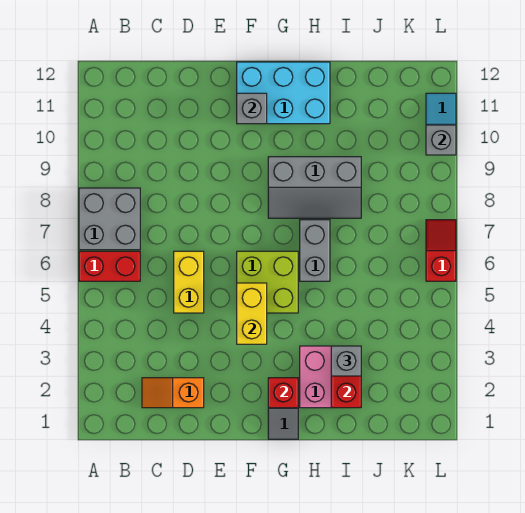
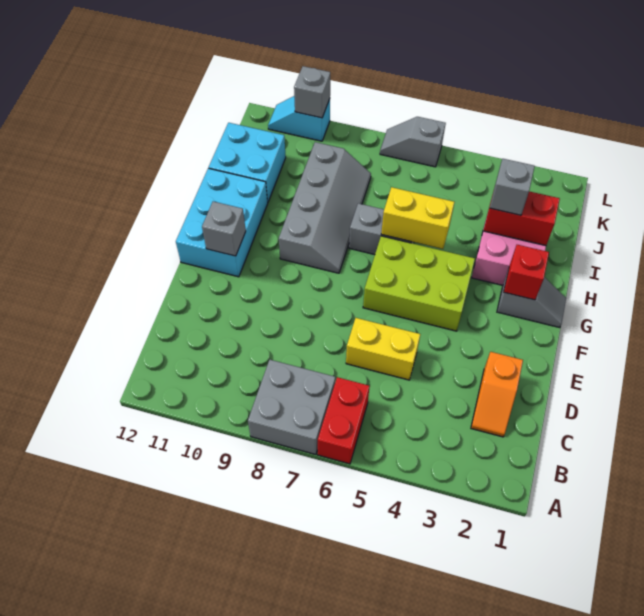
yellow 1x2 brick [237,283,267,344] -> yellow 1x2 brick moved to [381,187,454,249]
lime 2x2 brick [237,251,298,313] -> lime 2x3 brick [363,236,475,331]
grey 2x3 slope [268,157,361,218] -> grey 2x4 slope [279,142,371,273]
none -> cyan 2x2 brick [209,123,286,202]
red 1x2 slope [426,220,456,281] -> grey 1x2 slope [380,117,446,167]

